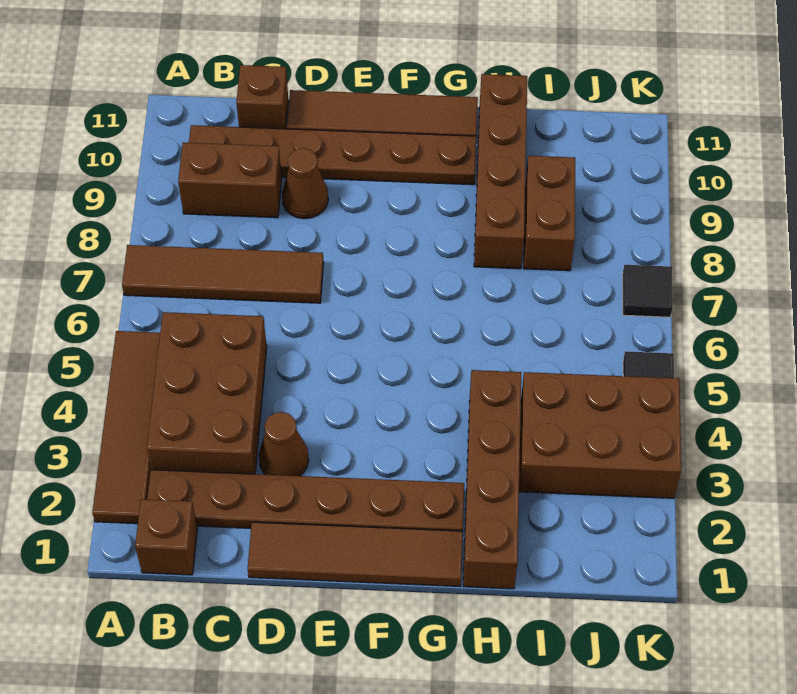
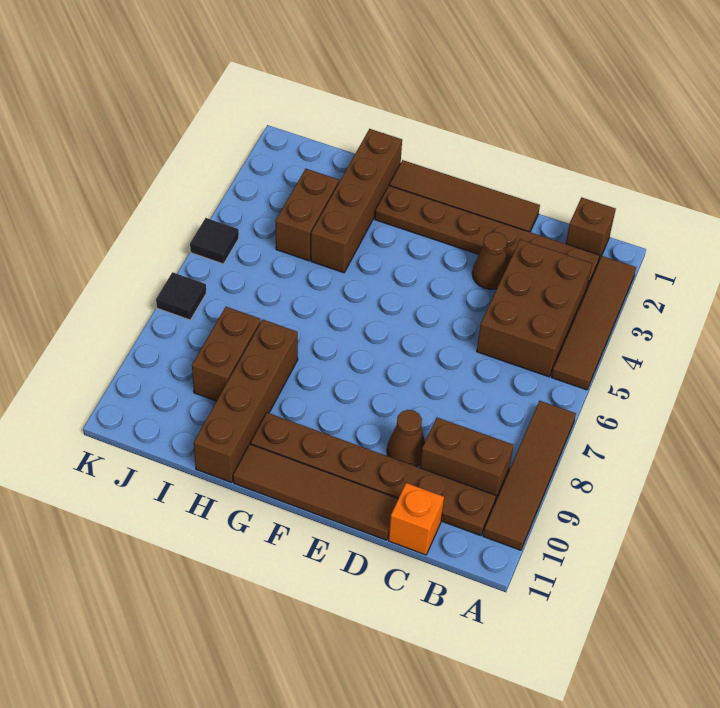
brown 1x4 tile [122,245,324,303] -> brown 1x4 tile turned to [483,401,576,550]
brown 1x1 brick [236,65,289,129] -> orange 1x1 brick [389,483,444,555]
brown 2x3 brick [519,372,681,498] -> brown 1x2 brick [276,169,339,261]

